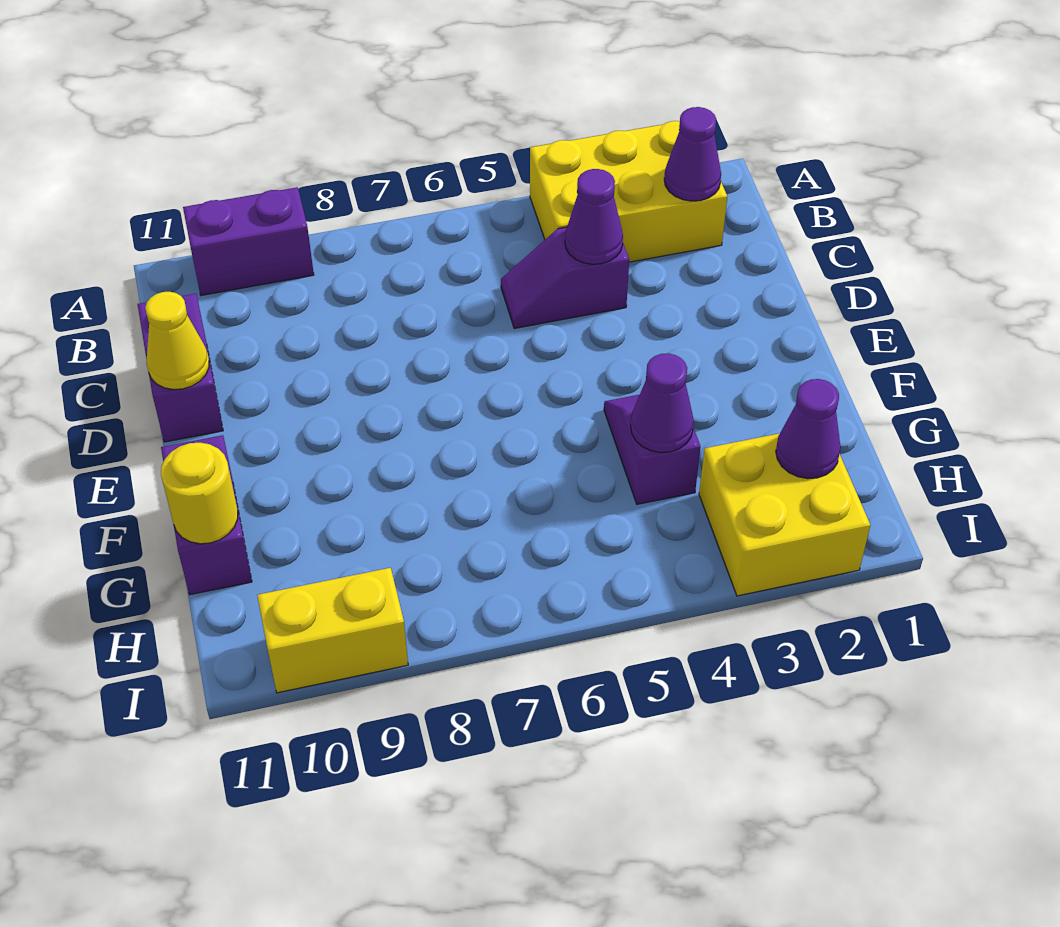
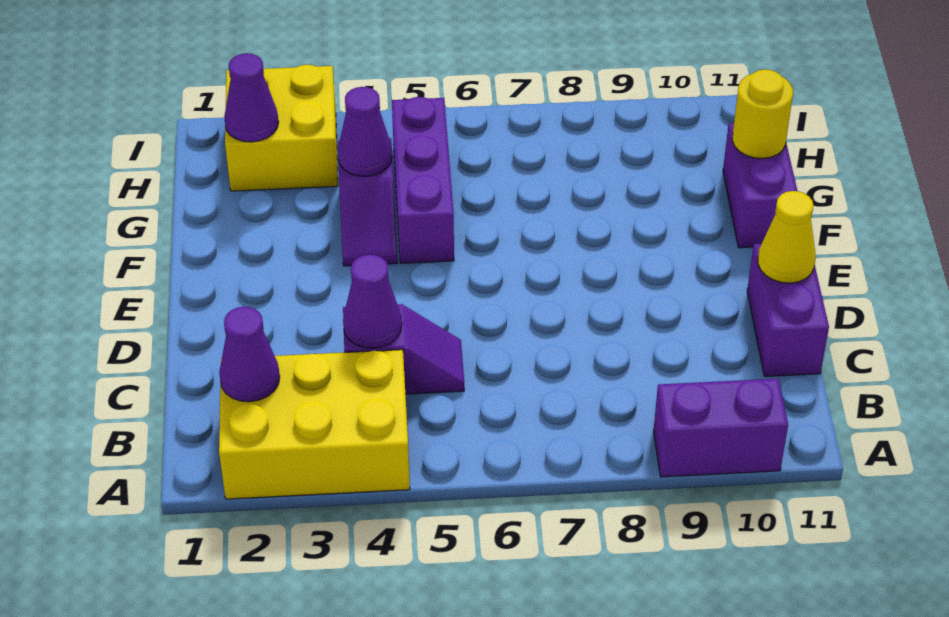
none -> purple 1x3 brick [392,97,454,263]
yellow 1x2 brick [257,568,408,693] -> none

